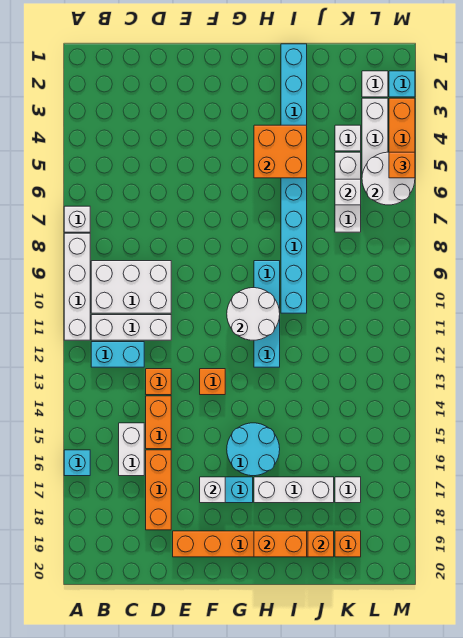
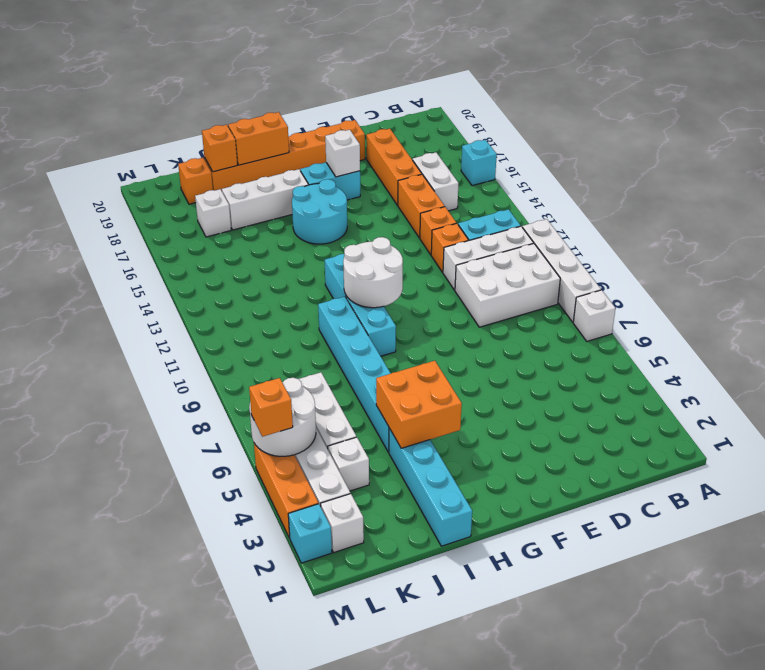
orange 1x1 brick [200,369,225,395] -> orange 1x1 brick moved to [431,223,469,273]
white 1x1 brick [335,179,361,205] -> none

